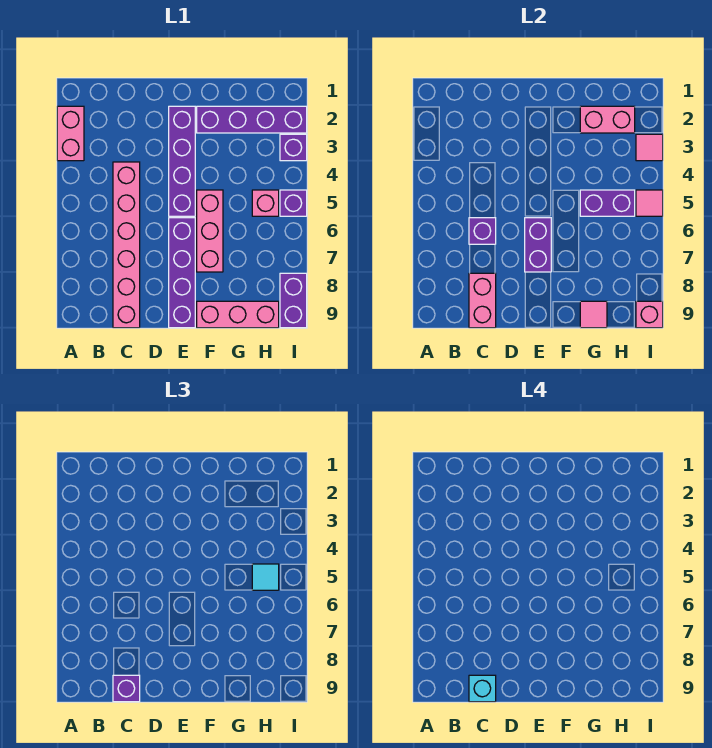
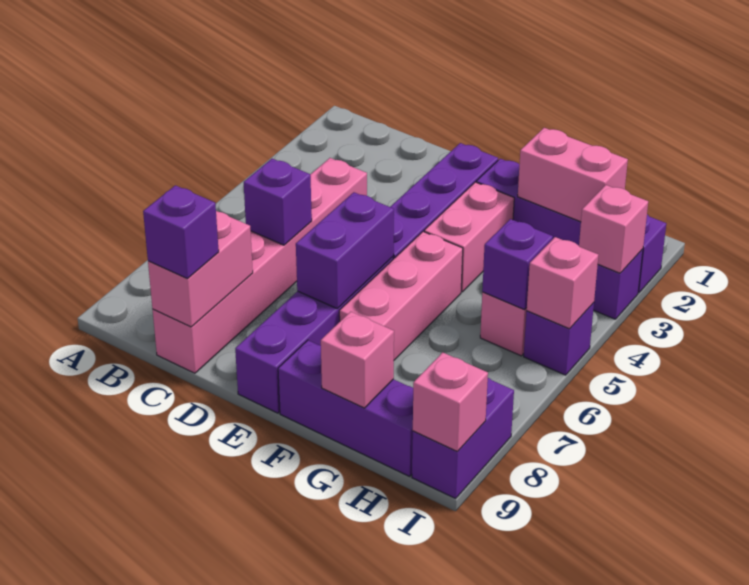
pink 1x2 brick [57,106,84,161] -> pink 1x2 brick moved to [424,182,514,292]
cyan 1x1 brick [469,675,496,702] -> none
pink 1x3 brick [197,301,279,328] -> purple 1x3 brick [278,340,413,476]
purple 1x2 brick [580,190,635,216] -> purple 1x1 brick [482,219,553,310]
pink 1x1 tile [580,301,607,328] -> pink 1x1 brick [321,312,394,408]
cyan 1x1 tile [252,564,279,590] -> none
pink 1x1 tile [636,134,663,161] -> pink 1x1 brick [579,185,648,273]
pink 1x1 tile [636,190,663,216] -> pink 1x1 brick [527,237,598,329]

